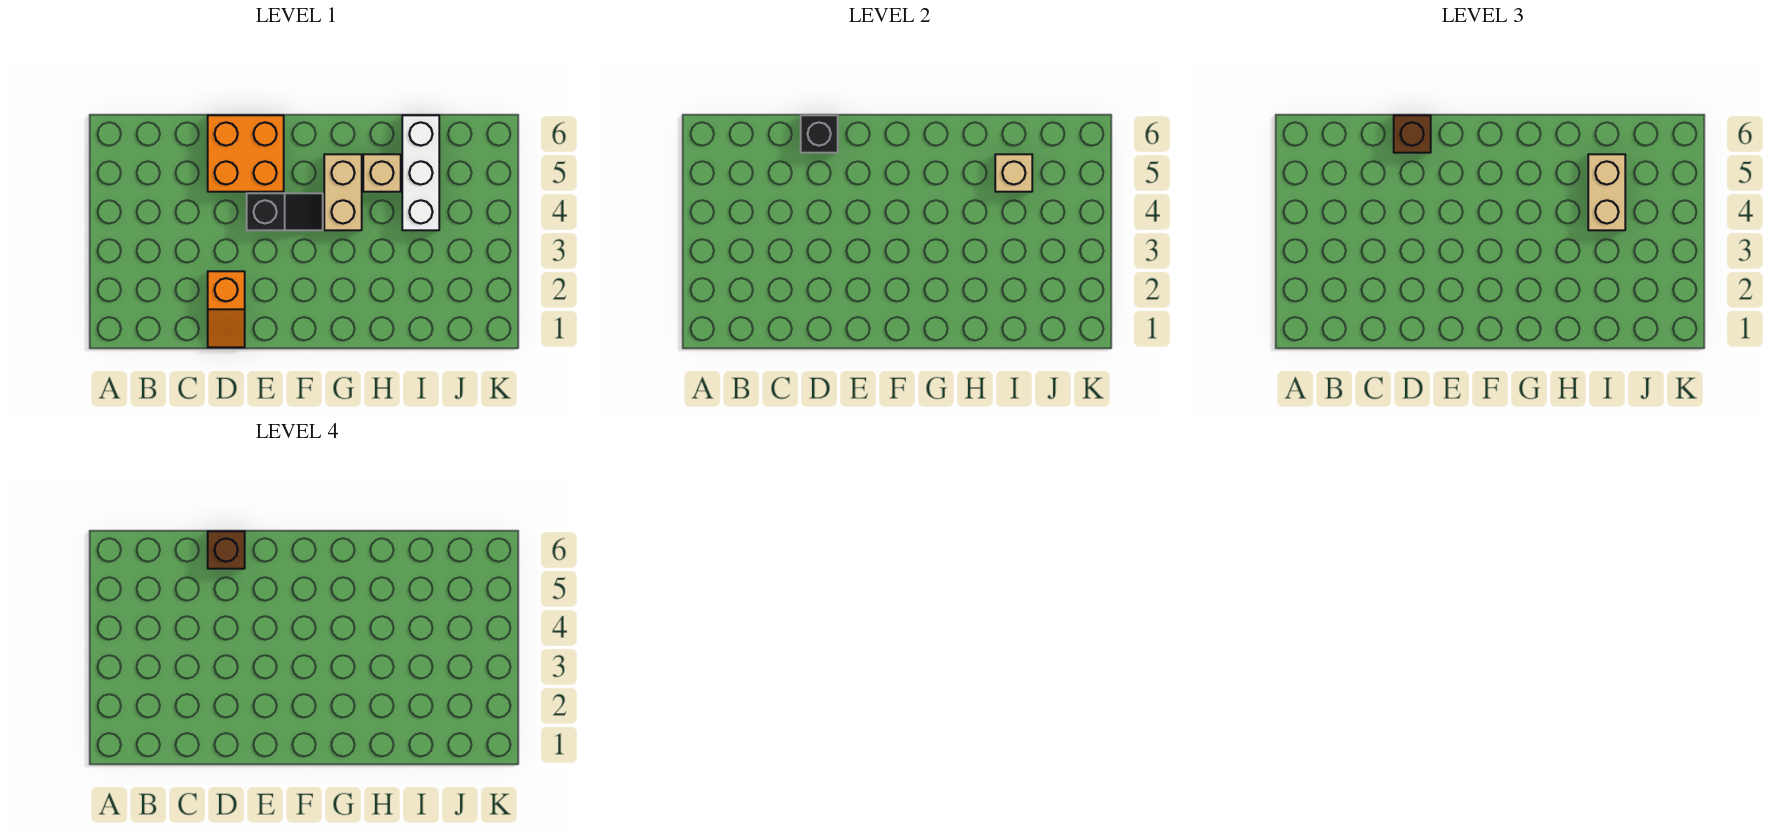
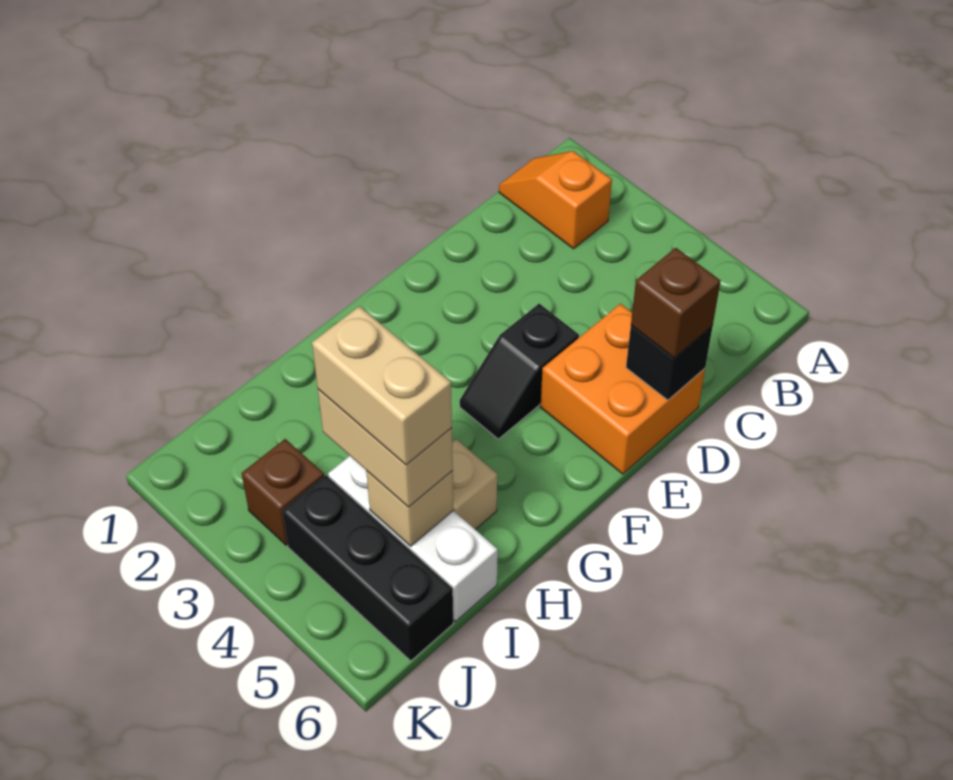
orange 1x2 slope [208,271,245,347] -> orange 1x2 slope moved to [499,151,612,249]
brown 1x1 brick [208,531,245,569] -> brown 1x1 brick moved to [241,439,324,545]
tan 1x2 brick [324,154,362,230] -> tan 1x2 brick moved to [312,306,452,465]
none -> black 1x3 brick [282,475,453,661]

